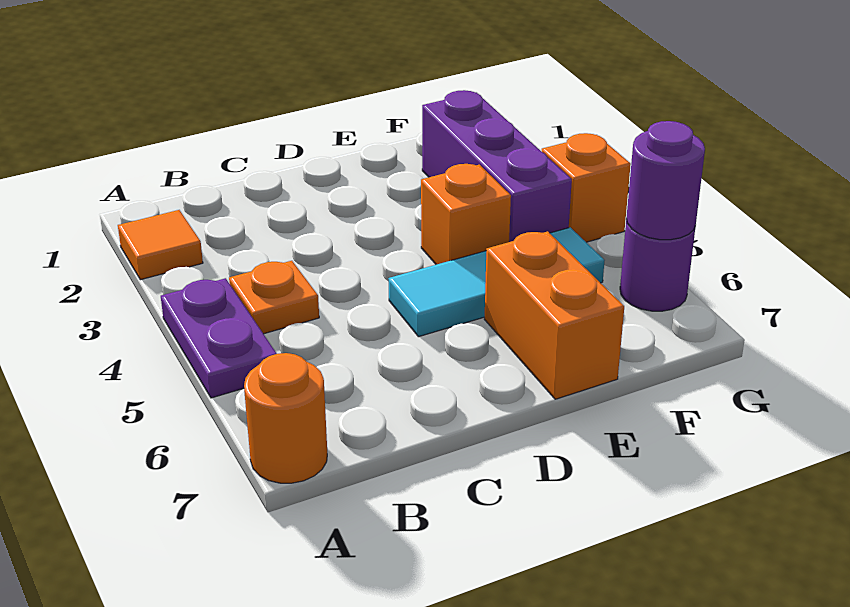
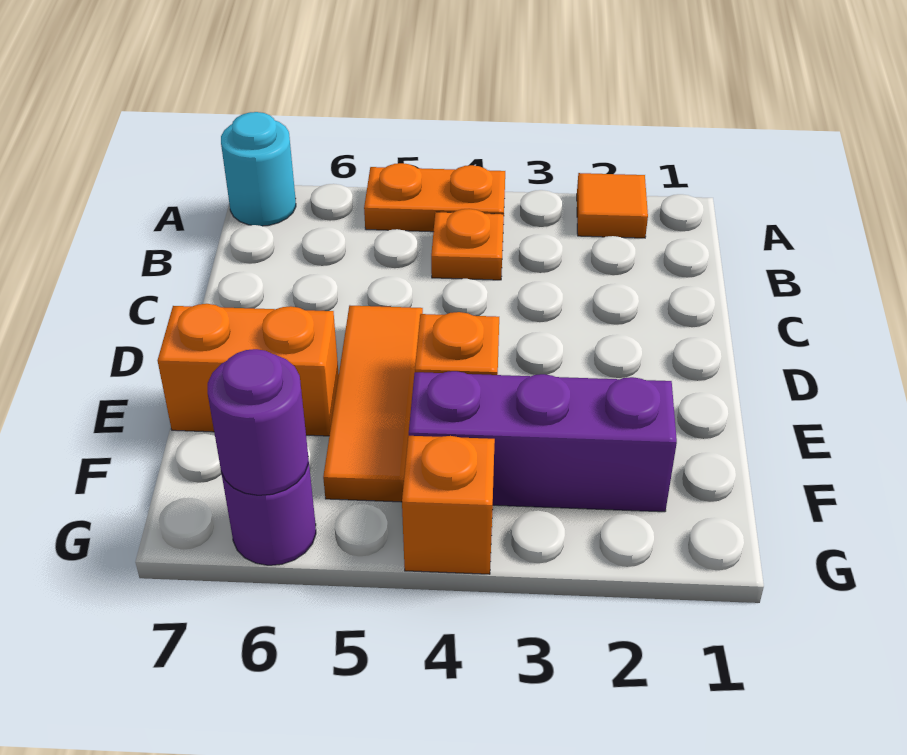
purple 1x2 plate [161,278,277,398] -> orange 1x2 plate [364,163,505,232]
orange 1x1 round brick [244,353,327,483] -> cyan 1x1 round brick [221,112,296,226]
cyan 1x3 tile [388,227,605,337] -> orange 1x3 tile [323,306,423,502]

